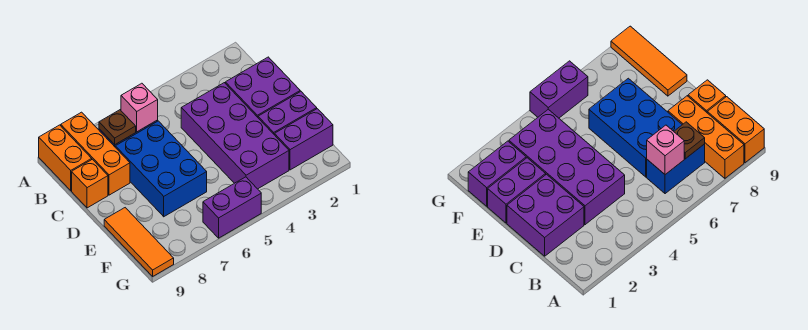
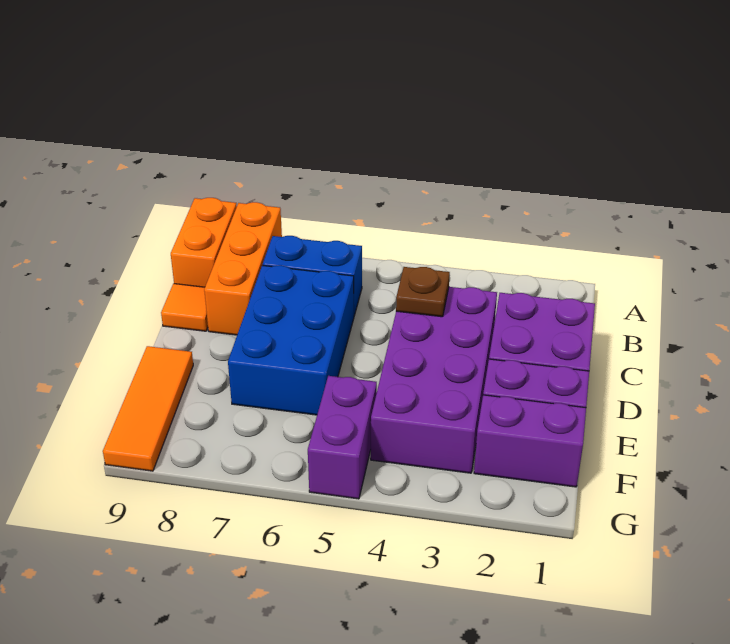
pink 1x1 brick [121,83,158,132] -> none
brown 1x1 plate [99,110,136,145] -> brown 1x1 plate moved to [396,267,450,317]
orange 1x1 brick [72,159,108,208] -> orange 1x1 tile [161,284,208,331]
purple 1x2 brick [203,177,261,238] -> purple 1x2 brick turned to [308,376,377,499]

